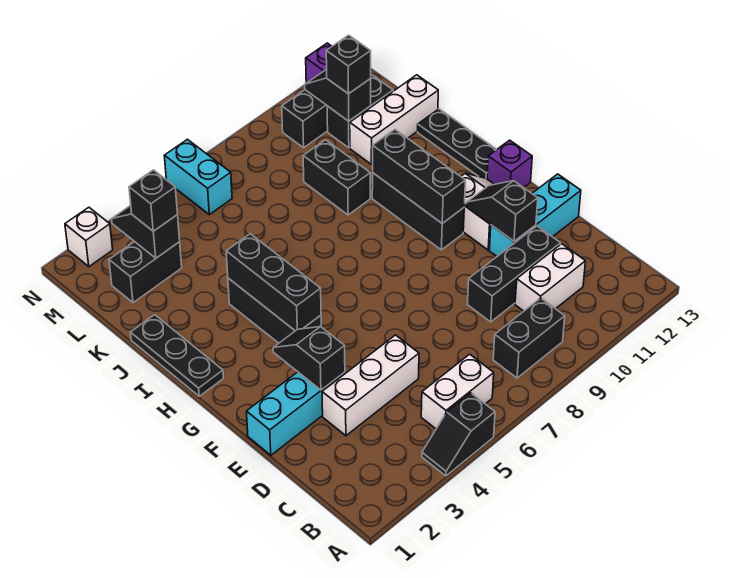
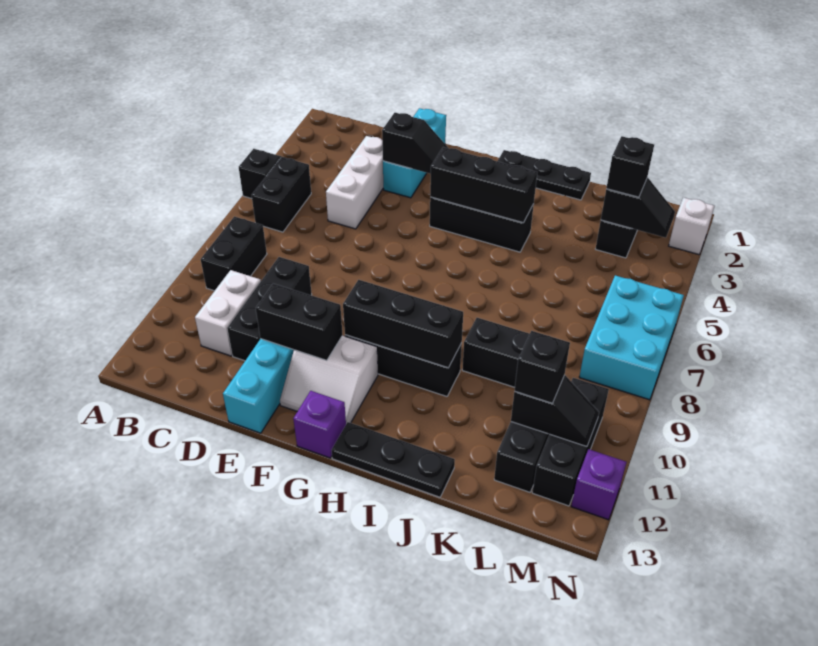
white 1x2 brick [421,354,494,429] -> black 1x2 brick [252,157,311,232]
black 1x2 slope [467,181,538,241] -> black 1x2 brick [256,284,343,360]
white 1x3 brick [350,75,438,164] -> none
cyan 1x2 brick [164,139,232,215] -> cyan 2x3 brick [579,275,684,400]

